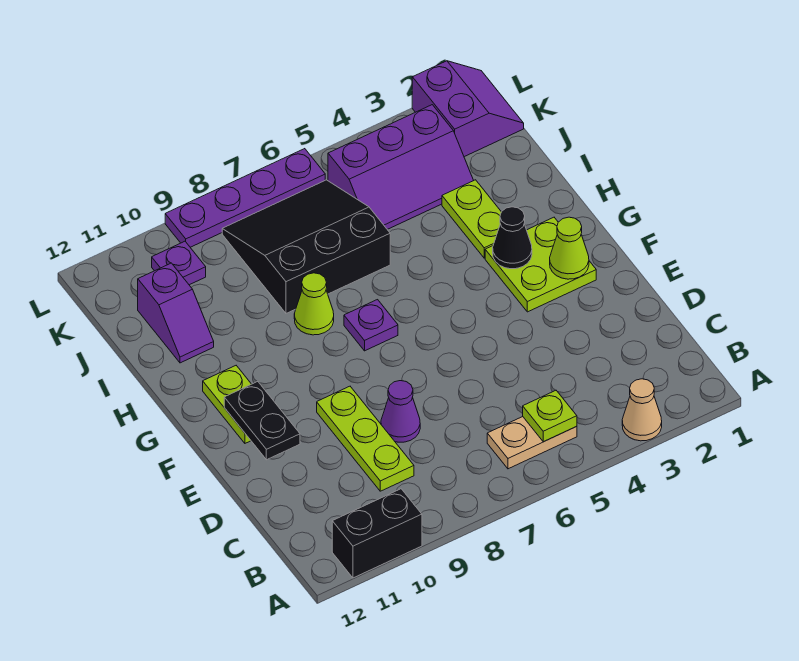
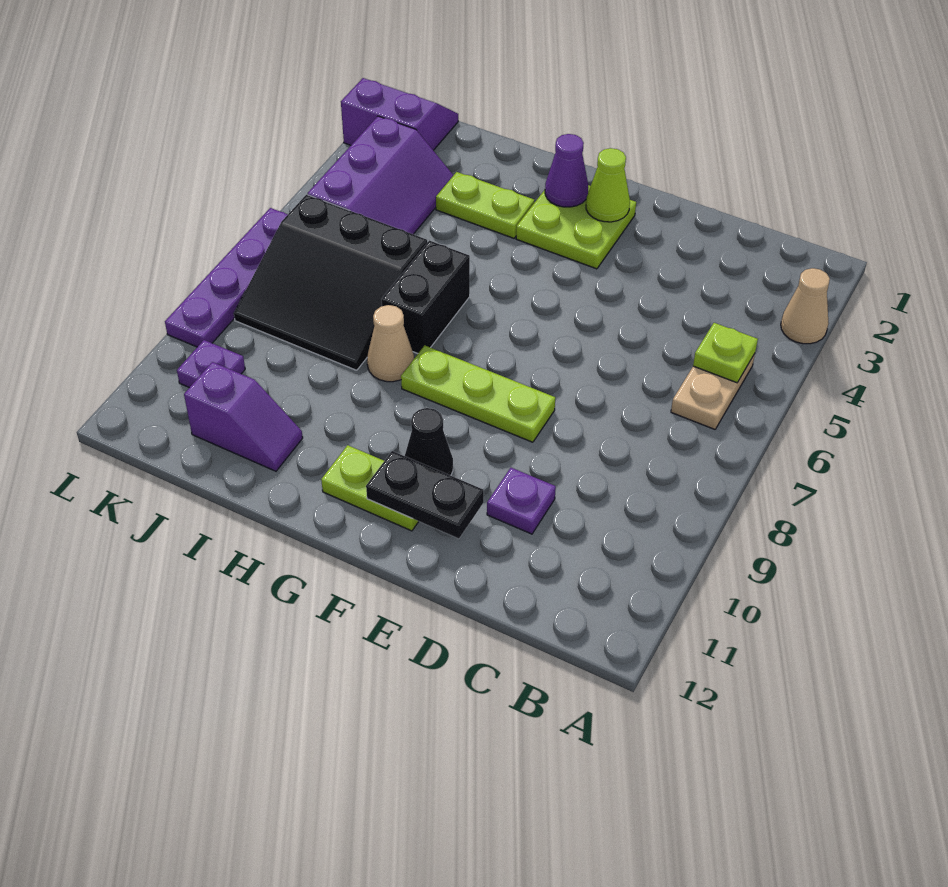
black 1x2 brick [332,489,422,578] -> black 1x2 brick moved to [382,240,470,353]
lime 1x3 plate [317,386,414,491] -> lime 1x3 plate moved to [401,345,555,442]
purple 1x1 cone [381,381,420,442] -> purple 1x1 cone moved to [545,134,588,207]
black 1x1 cone [493,207,532,269] -> black 1x1 cone moved to [405,408,453,476]
purple 1x1 plate [344,300,398,351] -> purple 1x1 plate moved to [487,468,556,534]
lime 1x1 cone [294,273,334,335] -> tan 1x1 cone [367,305,414,382]
black 3x3 slope [222,180,390,313] -> black 3x3 slope turned to [234,195,427,370]

